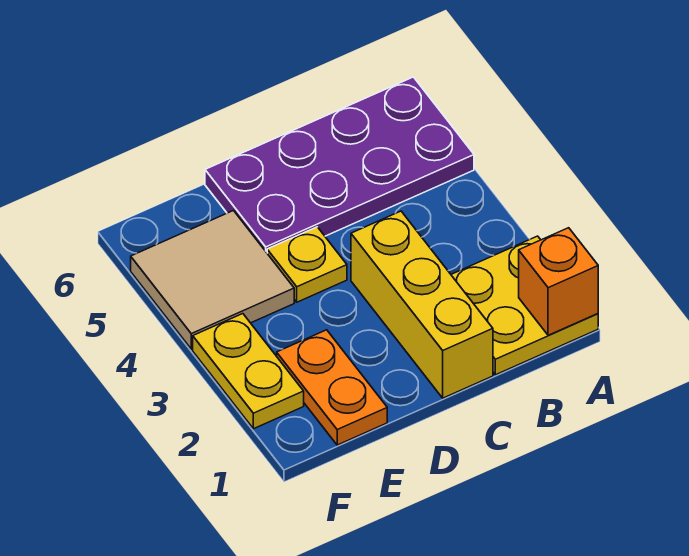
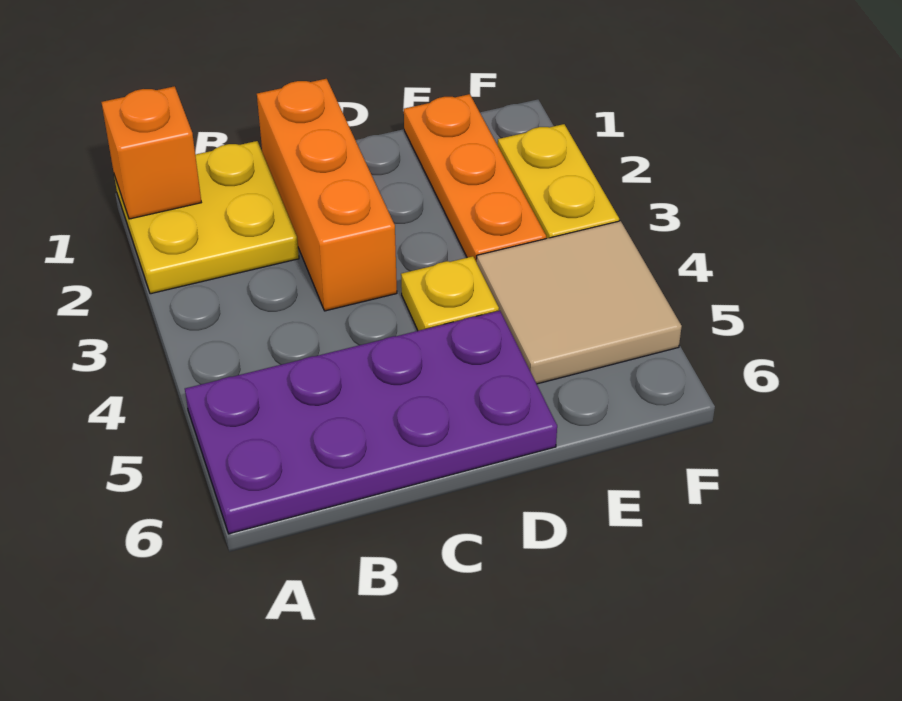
yellow 1x3 brick [351,211,493,398] -> orange 1x3 brick [257,79,397,311]
orange 1x2 plate [277,330,387,445] -> orange 1x3 plate [404,94,546,262]

